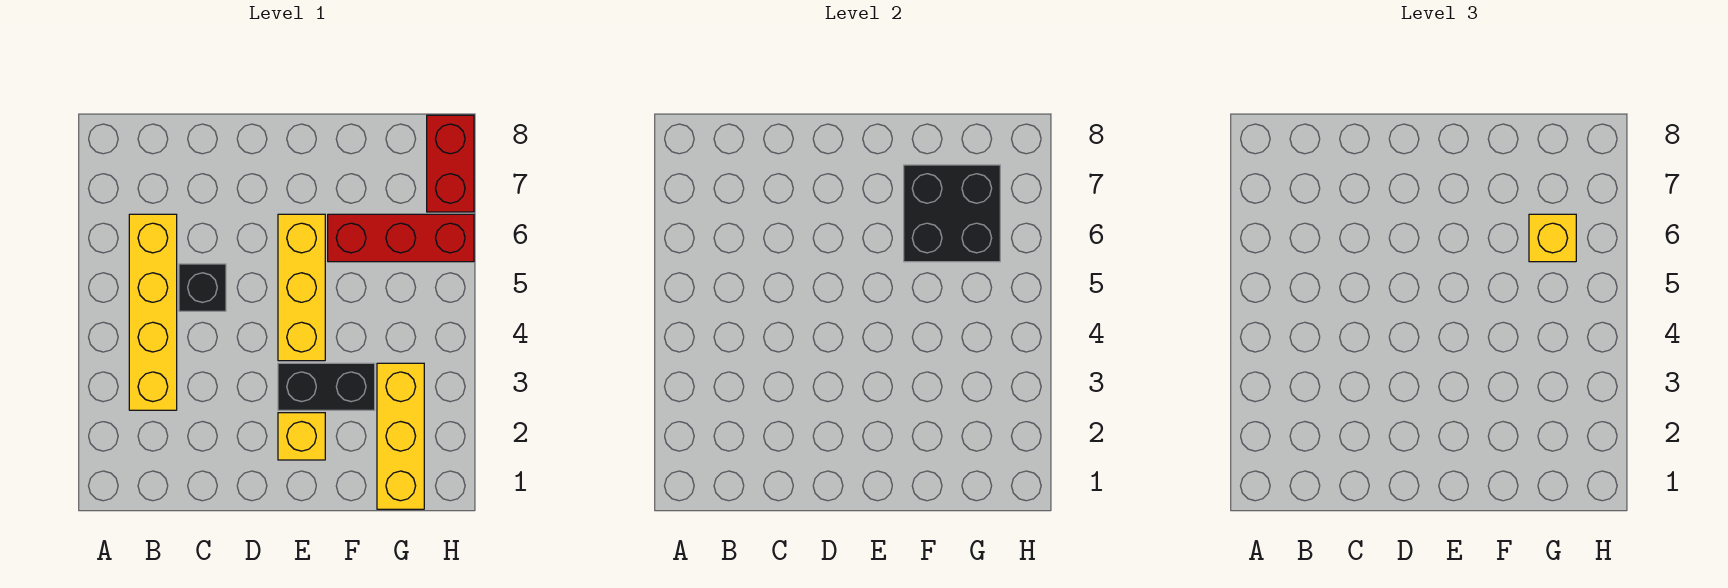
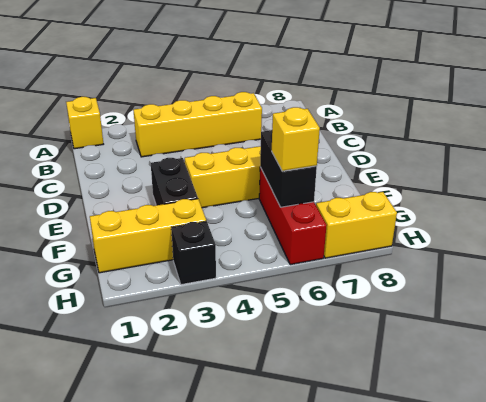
black 1x1 brick [179,264,226,311] -> black 1x1 brick moved to [171,221,216,285]
yellow 1x1 brick [278,413,325,460] -> yellow 1x1 brick moved to [66,97,103,149]
black 2x2 brick [904,165,1000,262] -> black 1x2 brick [260,130,317,207]
red 1x2 brick [427,115,474,212] -> yellow 1x2 brick [316,192,397,258]

